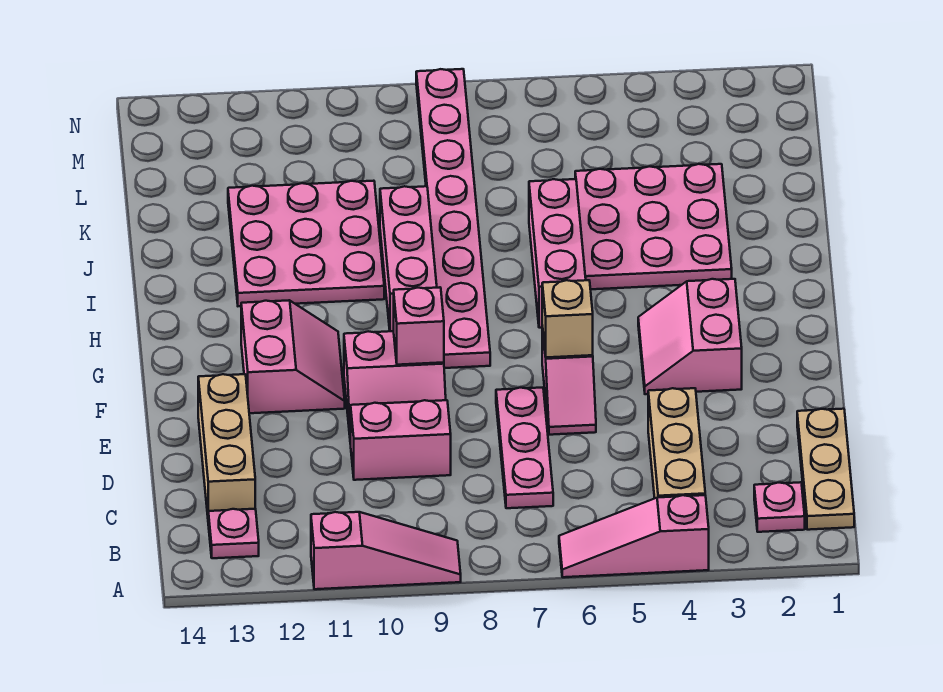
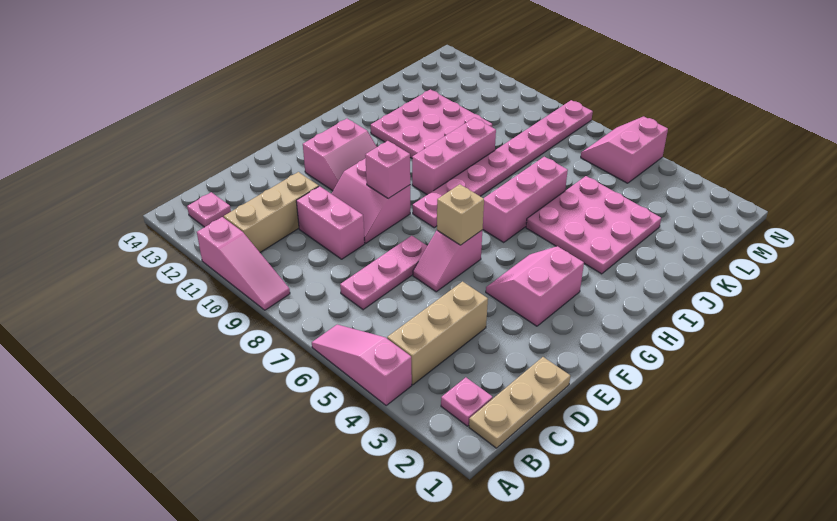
tan 1x3 brick [198,374,255,515] -> tan 1x3 brick moved to [224,172,319,252]
none -> pink 2x2 slope [581,116,668,183]

